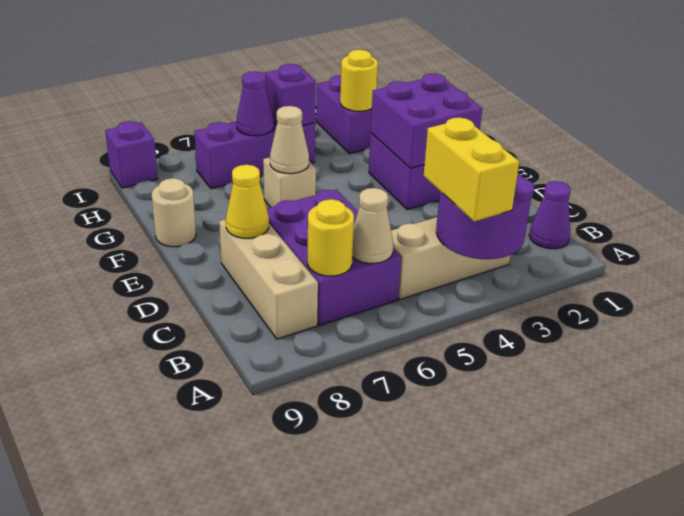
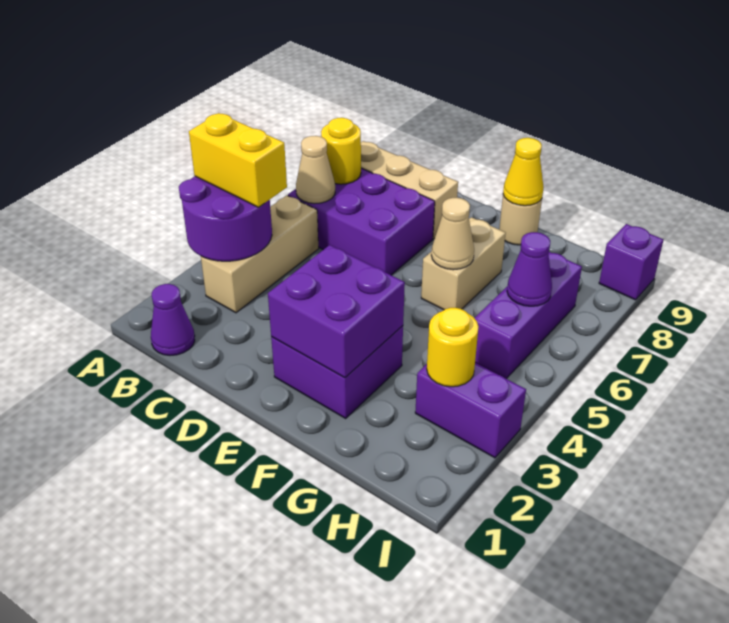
yellow 1x1 cone [226,165,269,238] -> yellow 1x1 cone moved to [503,138,544,206]
tan 1x1 brick [263,157,316,207] -> tan 1x2 brick [421,217,506,310]
purple 1x1 brick [265,64,316,126] -> none

